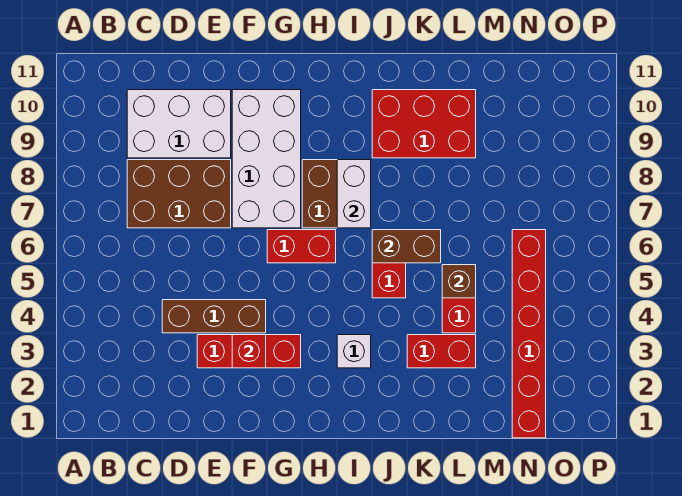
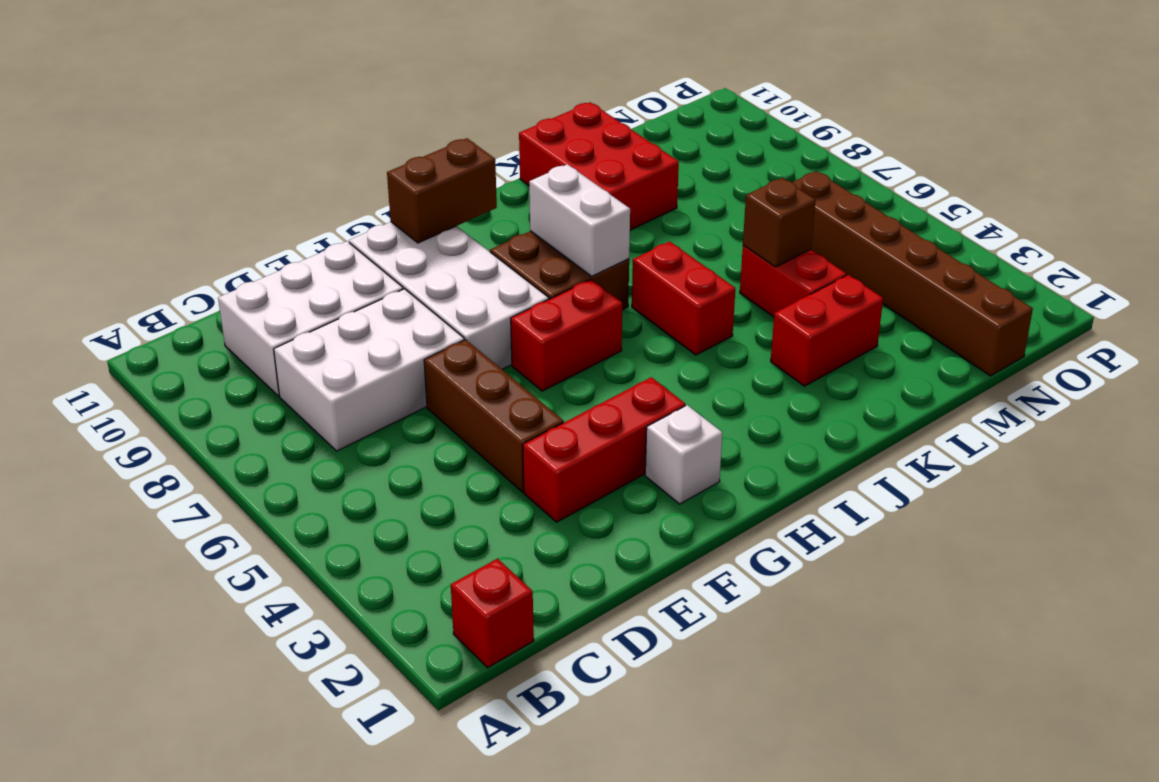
brown 2x3 brick [127,160,231,228] -> white 2x3 brick [274,289,464,451]
brown 1x3 brick [162,300,266,333] -> brown 1x3 brick turned to [424,340,564,492]
red 1x1 brick [232,335,266,368] -> red 1x1 brick moved to [451,558,534,668]
white 1x1 brick [337,335,371,368] -> white 1x1 brick moved to [645,405,722,504]
brown 1x2 brick [372,230,441,263] -> brown 1x2 brick moved to [387,138,497,243]
red 2x3 brick [372,90,476,158] -> red 2x3 brick turned to [519,102,679,230]
red 1x6 brick [512,230,546,438] -> brown 1x6 brick [793,171,1033,376]

